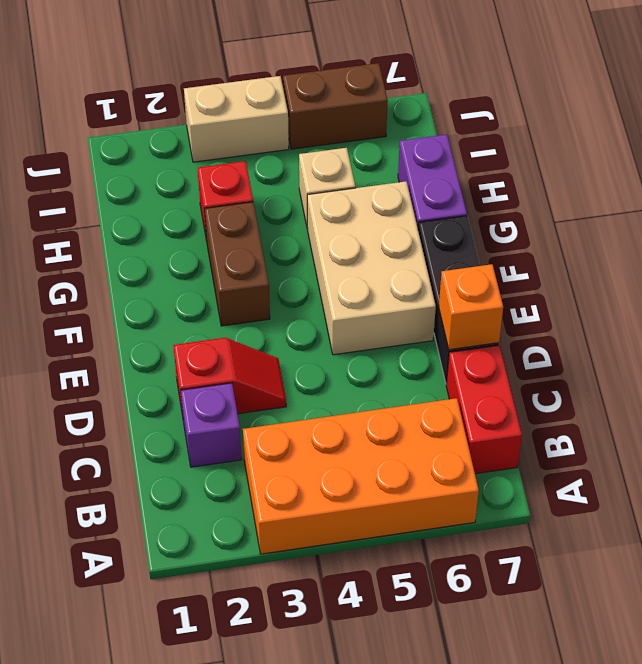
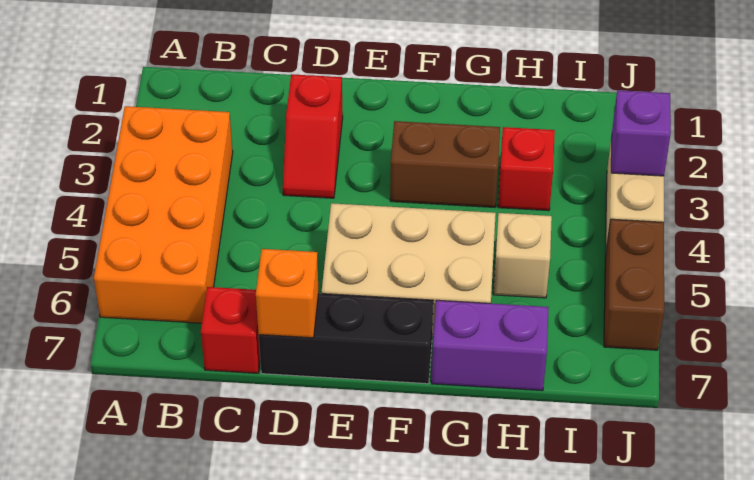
red 1x2 brick [446,345,522,474] -> red 1x1 brick [201,287,260,373]
purple 1x1 brick [181,383,242,467] -> purple 1x1 brick moved to [611,90,671,176]

